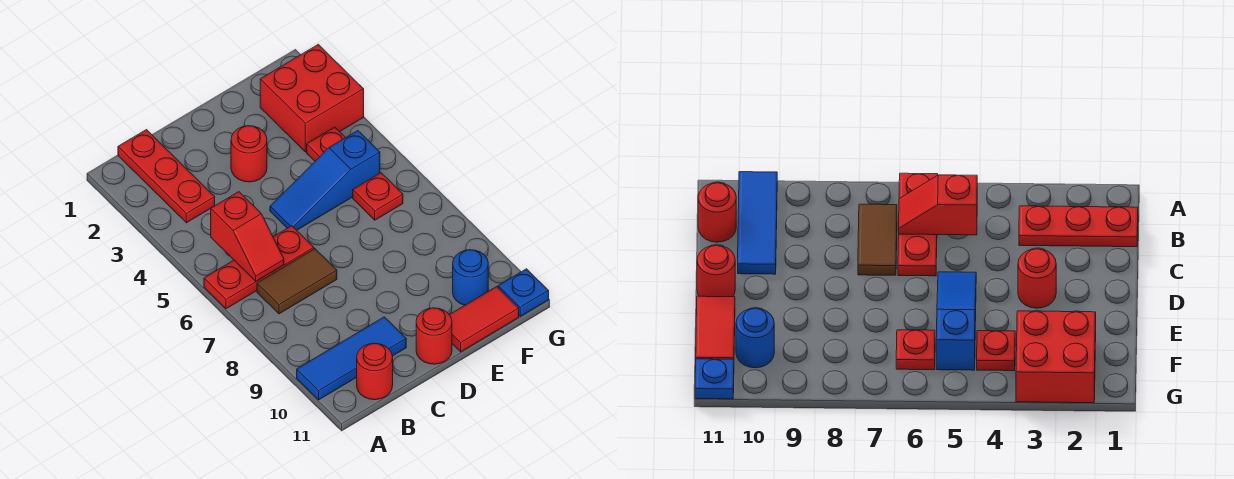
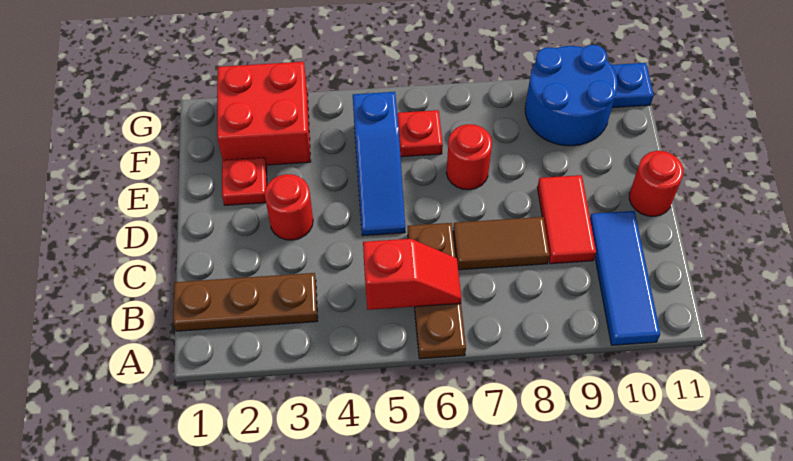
red 1x3 plate [204,226,314,309] -> brown 1x3 plate [408,223,466,359]
red 1x3 plate [118,130,215,223] -> brown 1x3 plate [173,273,318,331]
brown 1x2 tile [257,249,337,314] -> brown 1x2 tile turned to [453,217,550,270]
red 1x1 round brick [357,343,393,400] -> red 1x1 round brick moved to [446,124,492,190]
red 1x2 tile [450,287,519,352] -> red 1x2 tile moved to [537,175,596,264]
red 1x1 plate [307,127,346,161] -> red 1x1 plate moved to [222,157,267,205]
blue 1x1 round brick [453,250,488,305] -> blue 2x2 round brick [525,45,618,146]

